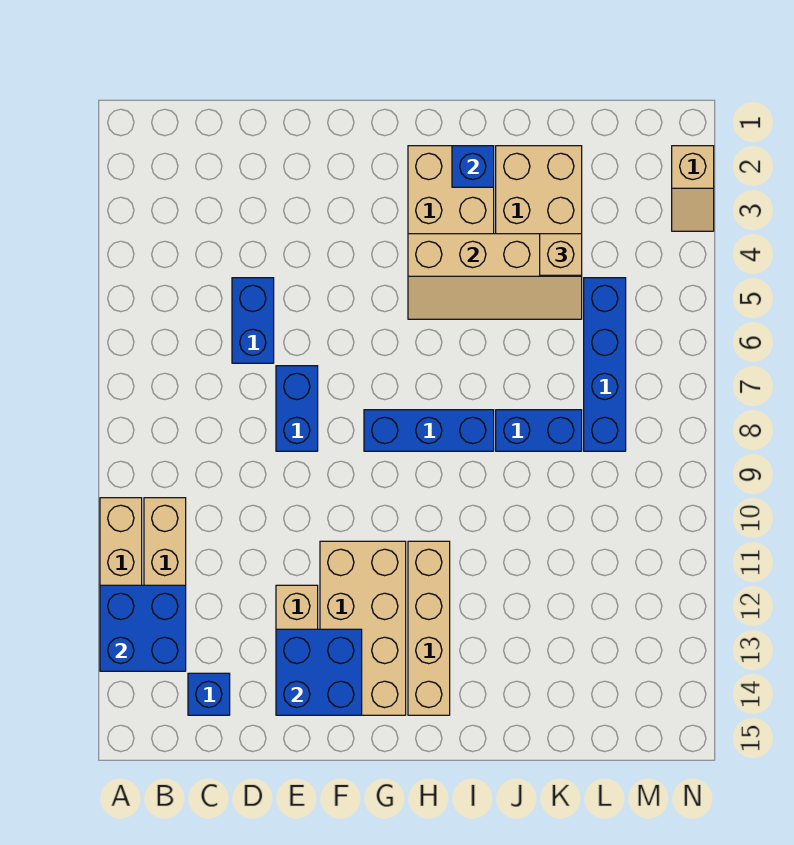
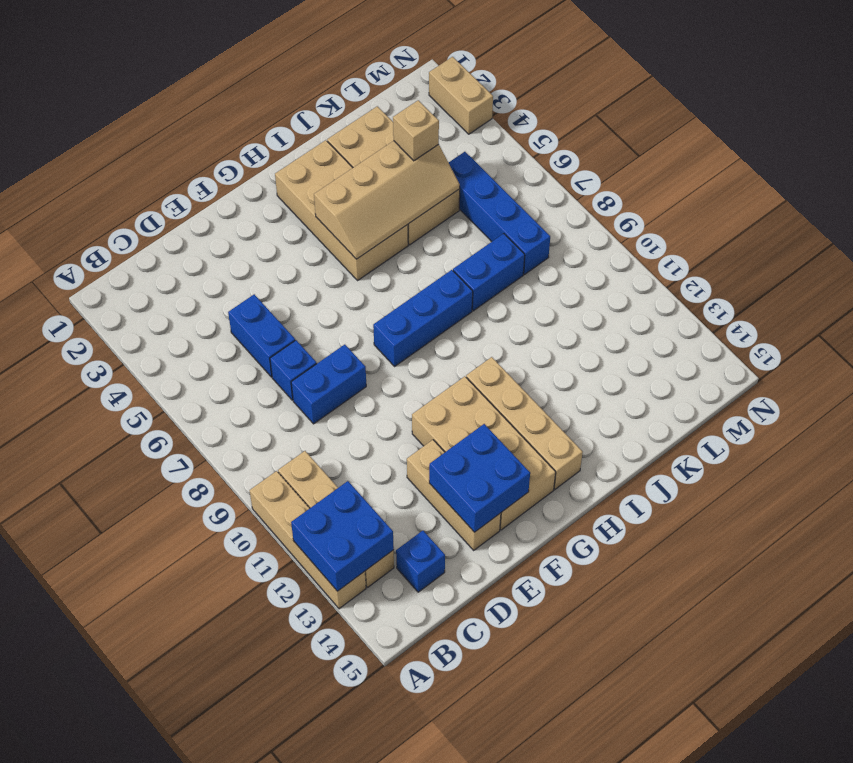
blue 1x2 brick [276,366,318,451] -> blue 1x2 brick turned to [291,345,366,424]
blue 1x1 brick [452,146,494,187] -> blue 1x1 brick moved to [270,340,317,400]
tan 1x2 slope [672,146,714,231] -> tan 1x2 brick [429,57,493,134]

